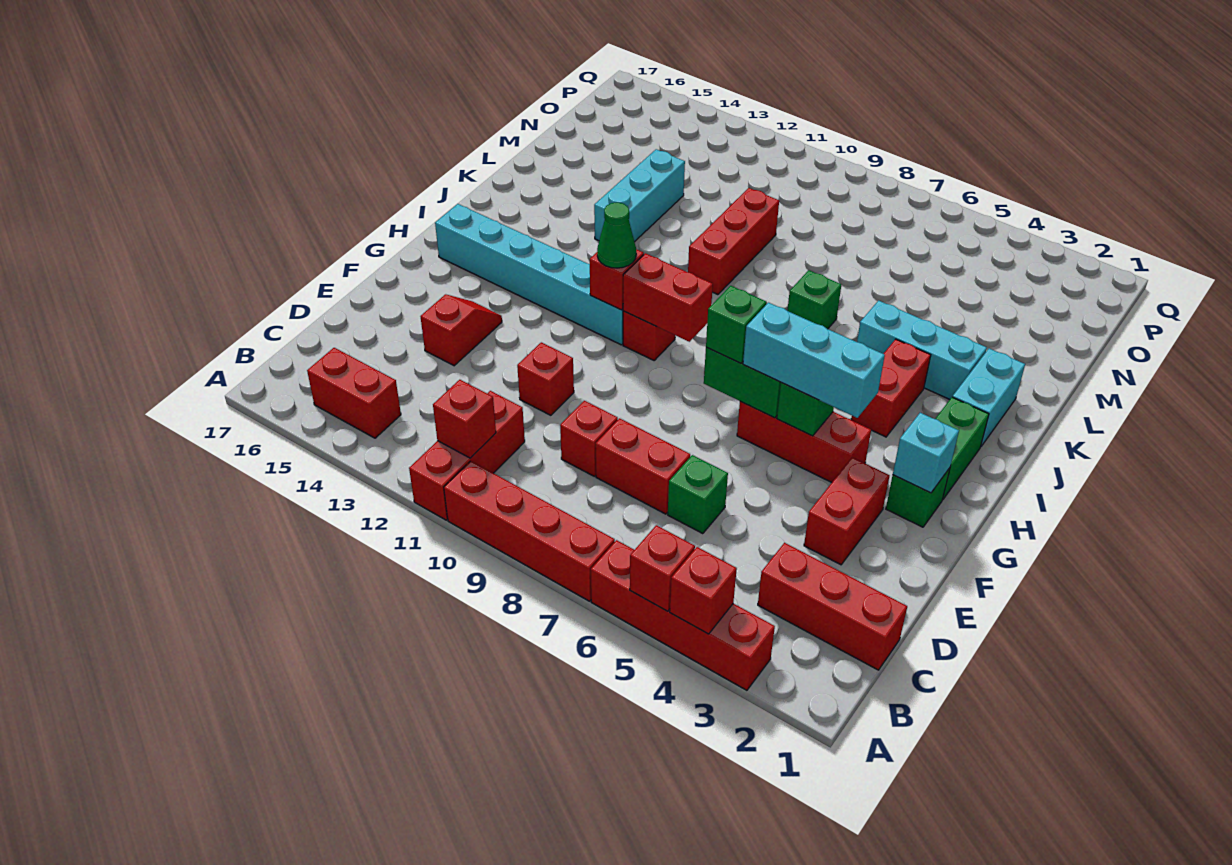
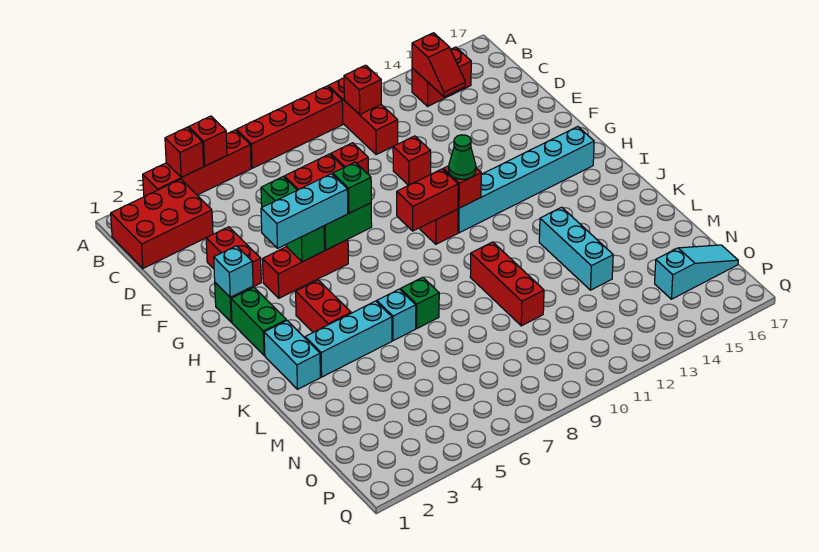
red 1x3 brick [758,543,907,670] -> red 2x3 brick [111,179,213,268]
red 1x2 slope [420,294,502,366] -> red 1x2 slope moved to [412,33,465,97]
none -> cyan 1x1 brick [377,289,416,341]
none -> cyan 1x3 slope [655,245,738,299]

